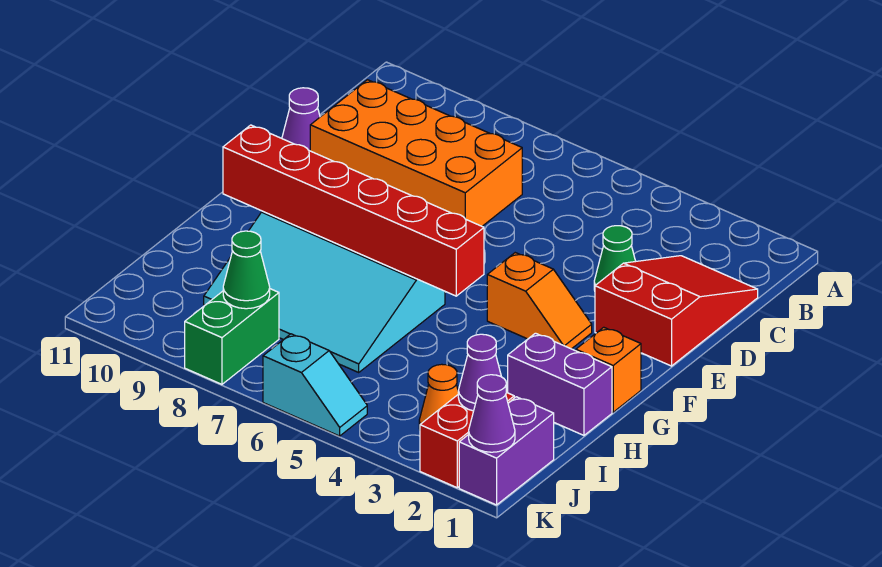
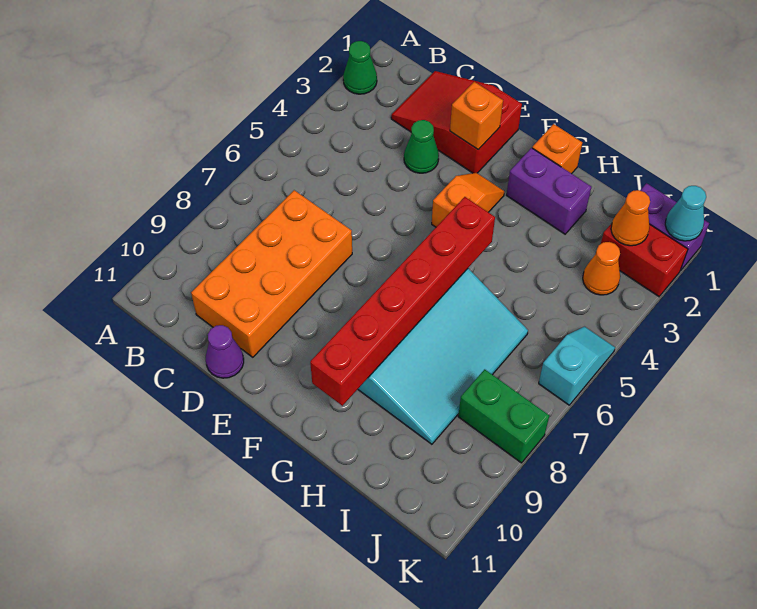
none -> orange 1x1 brick [450,82,503,150]
purple 1x2 brick [508,333,612,435] -> purple 1x2 brick turned to [507,148,591,234]
purple 1x1 cone [458,334,501,411] -> orange 1x1 cone [611,190,650,246]
green 1x1 cone [223,231,270,309] -> green 1x1 cone moved to [343,41,377,94]
purple 1x1 cone [469,375,515,452] -> cyan 1x1 cone [665,186,706,241]

